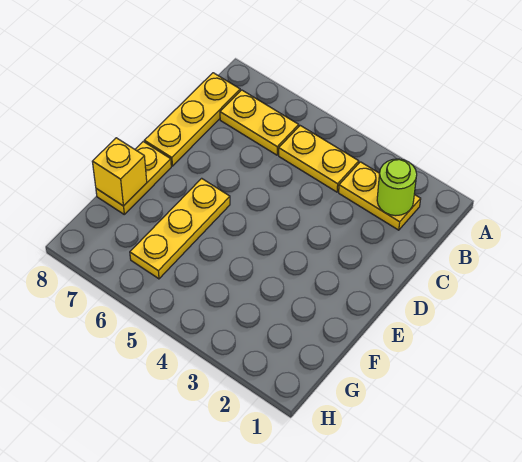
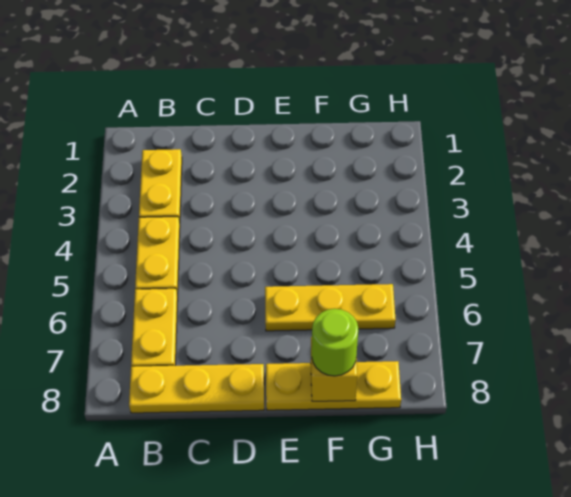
lime 1x1 round brick [377,159,417,216] -> lime 1x1 round brick moved to [312,309,358,376]
yellow 1x2 plate [96,142,171,214] -> yellow 1x3 plate [266,361,401,410]

